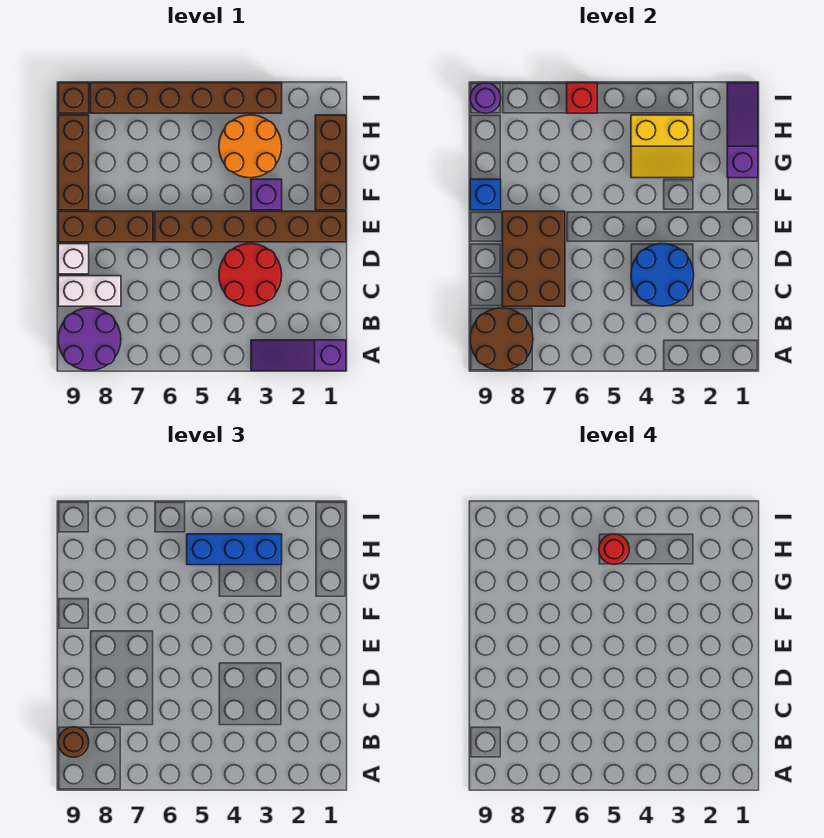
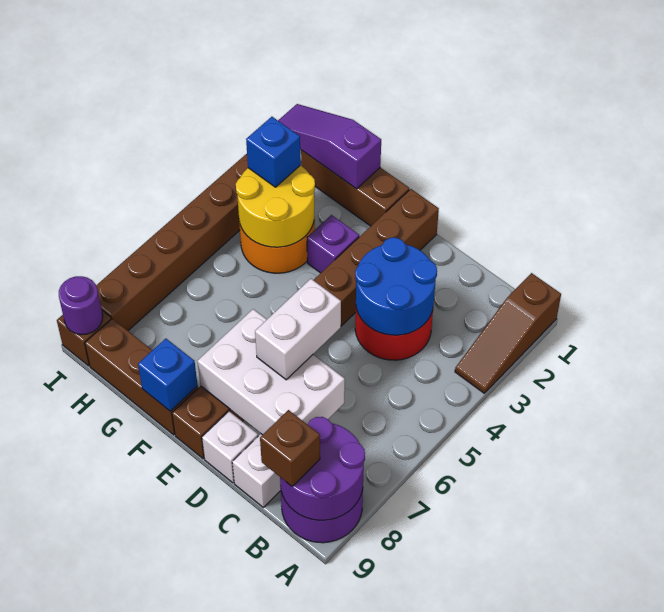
purple 1x3 slope [251,340,346,371] -> brown 1x3 slope [455,273,561,393]
brown 2x2 round brick [470,308,533,371] -> purple 2x2 round brick [280,417,365,520]
brown 1x1 round brick [58,727,89,757] -> brown 1x1 brick [260,410,320,487]
brown 2x3 brick [502,211,565,306] -> white 2x3 brick [197,309,345,435]
none -> white 1x2 brick [255,279,341,380]
yellow 2x2 slope [631,115,694,178] -> yellow 2x2 round brick [236,165,315,247]
blue 1x3 brick [187,534,282,565] -> blue 1x1 brick [246,117,301,187]
red 1x1 round brick [599,534,629,564] -> none
red 1x1 brick [567,83,597,113] -> none

